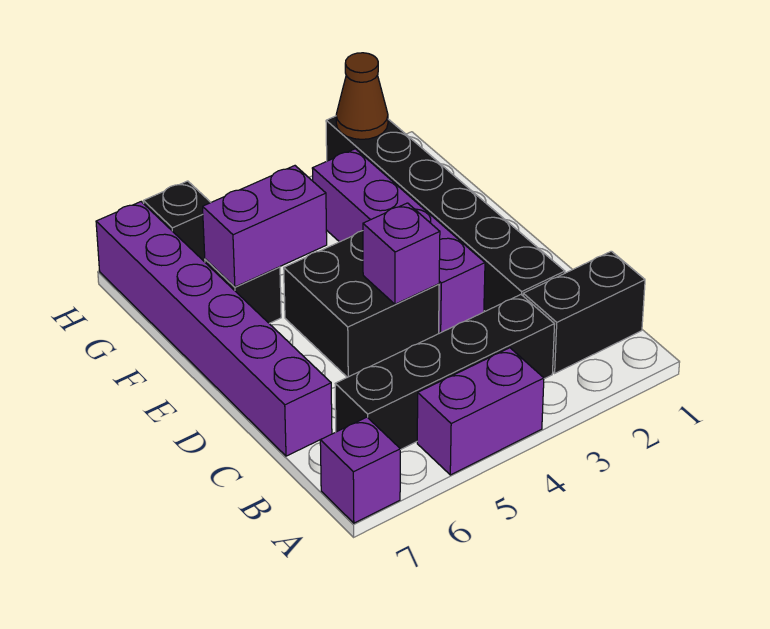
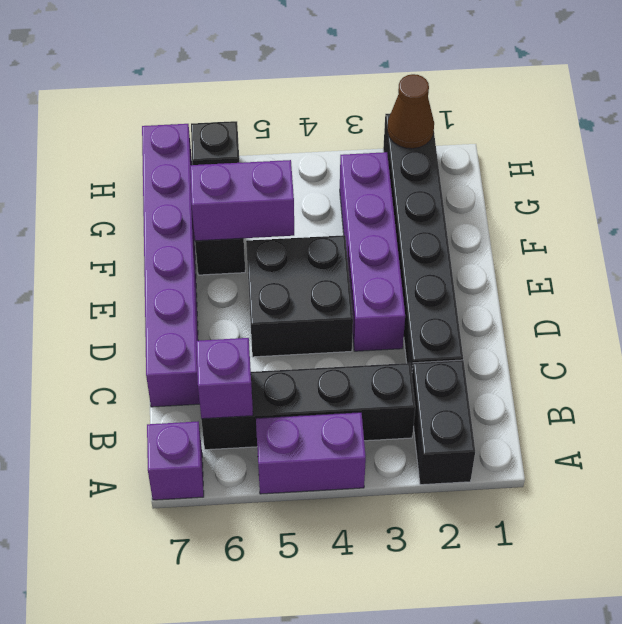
black 1x2 brick [523,251,645,373] -> black 1x2 brick turned to [412,360,475,485]
purple 1x1 brick [363,203,440,304] -> purple 1x1 brick moved to [196,338,253,419]

